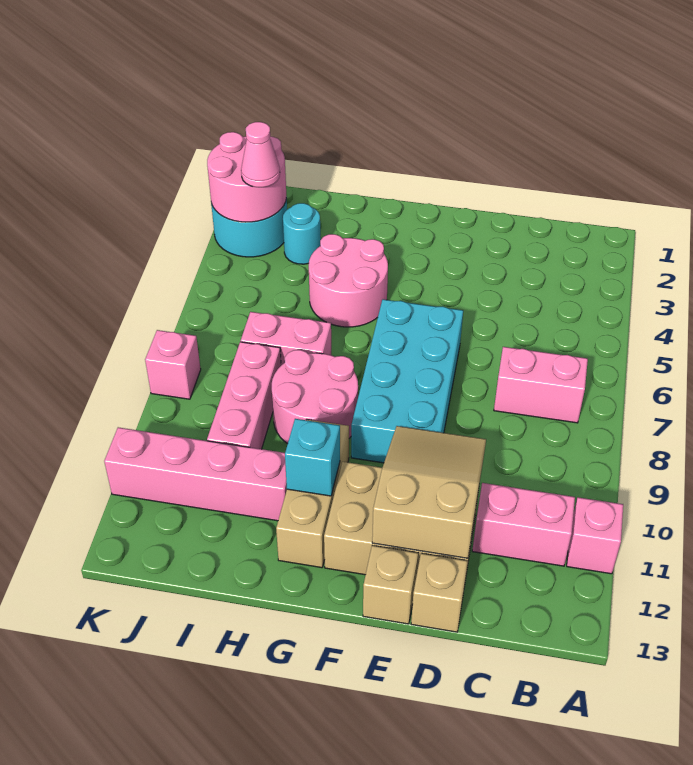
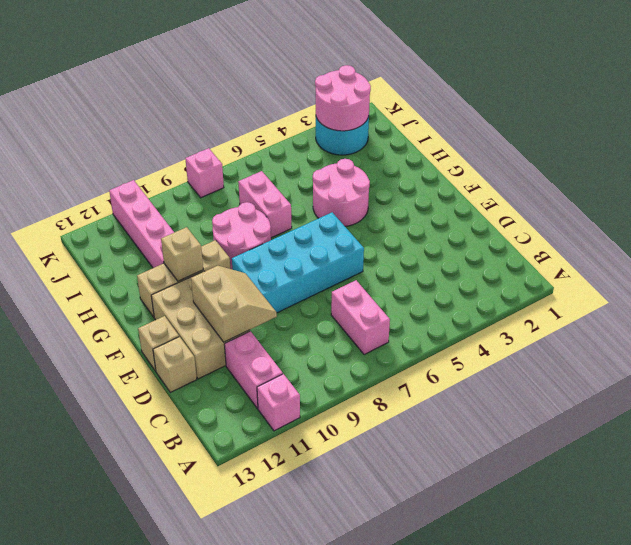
tan 2x3 slope [372,426,486,558] -> tan 2x2 slope [191,266,277,342]
cyan 1x1 brick [285,419,340,496] -> tan 1x1 brick [161,227,203,281]
cyan 1x1 round brick [283,203,321,264] -> none
pink 1x3 brick [207,342,281,449] -> none
pink 1x1 cone [241,122,280,187] -> none

